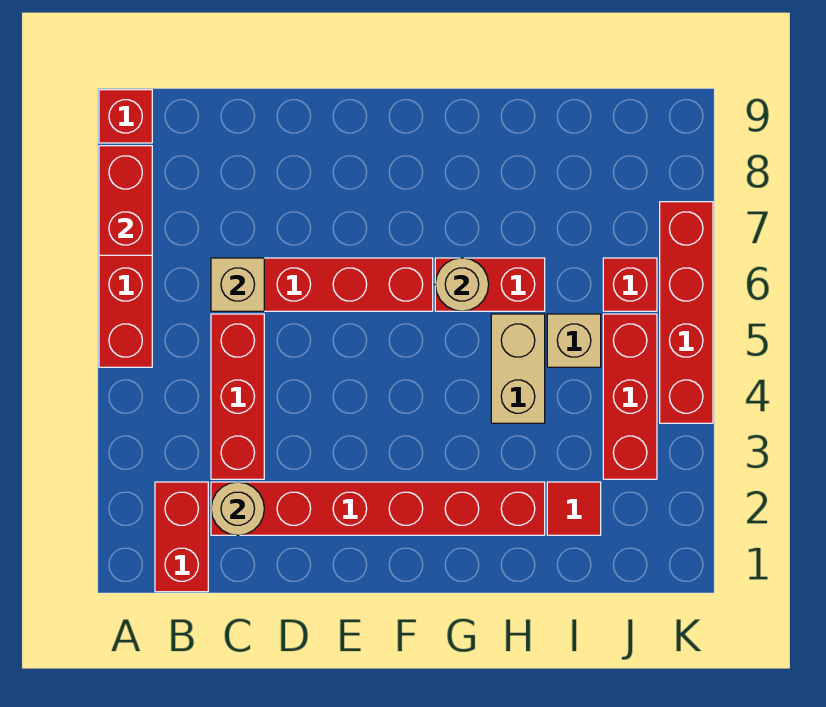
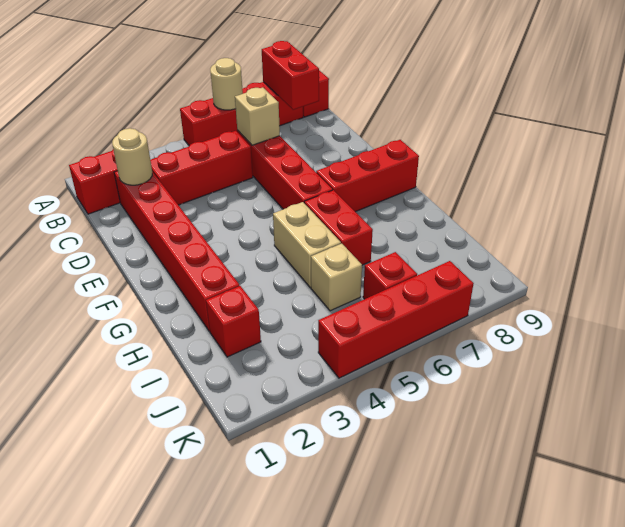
red 1x2 brick [99,146,152,255] -> red 1x2 brick turned to [262,41,319,110]
tan 1x1 round brick [435,258,489,311] -> tan 1x1 round brick moved to [210,58,243,110]
tan 1x2 brick [491,314,545,423] -> tan 1x2 brick turned to [273,202,341,287]
red 1x1 tile [547,482,601,535] -> red 1x1 brick [206,286,261,357]
red 1x3 brick [603,314,657,479] -> red 1x3 brick moved to [316,140,419,212]

